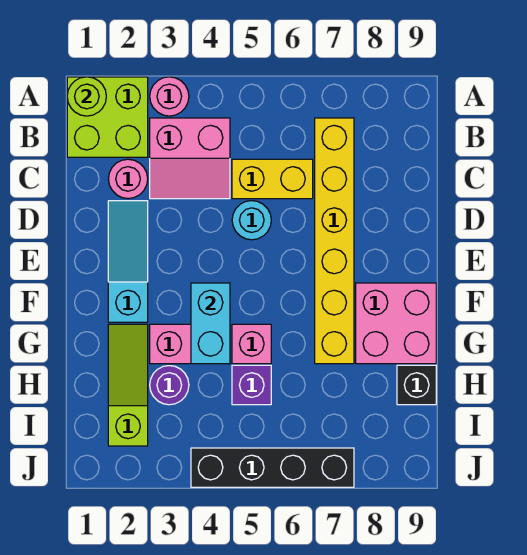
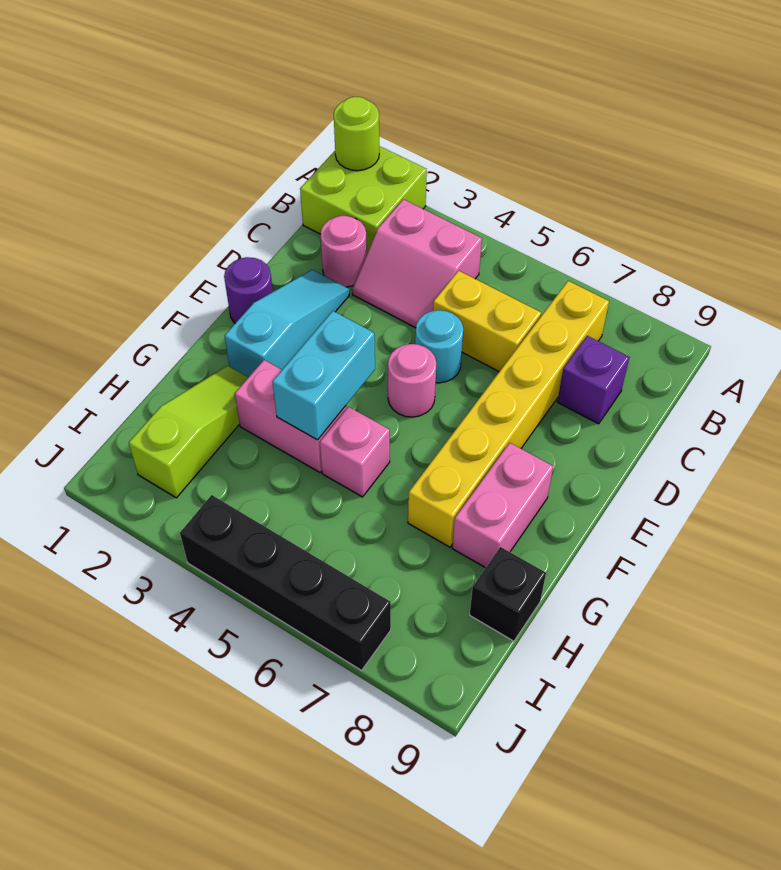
pink 1x1 round brick [150,77,189,116] -> pink 1x1 round brick moved to [388,344,436,417]
pink 2x2 brick [356,283,436,364] -> pink 1x2 brick [452,443,553,568]
purple 1x1 round brick [150,366,189,405] -> purple 1x1 round brick moved to [224,257,273,323]
purple 1x1 brick [232,365,271,405] -> purple 1x1 brick moved to [557,336,629,424]

